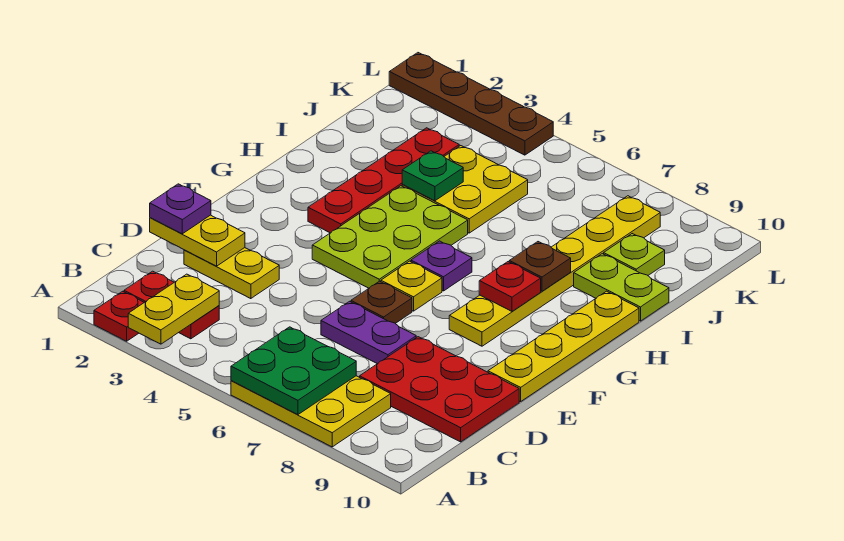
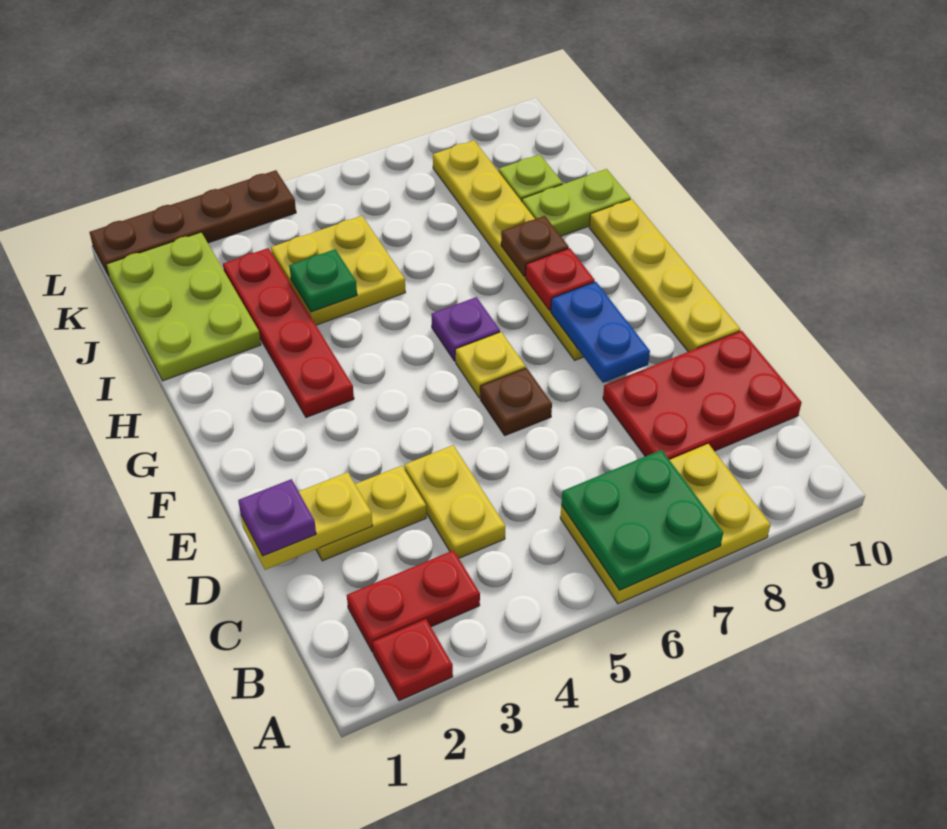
yellow 1x2 plate [128,274,219,344] -> yellow 1x2 plate moved to [404,445,505,558]
purple 1x2 plate [321,301,416,364] -> none
none -> blue 1x2 plate [551,282,650,383]
lime 2x3 plate [312,186,468,288] -> lime 2x3 plate moved to [106,232,261,381]

